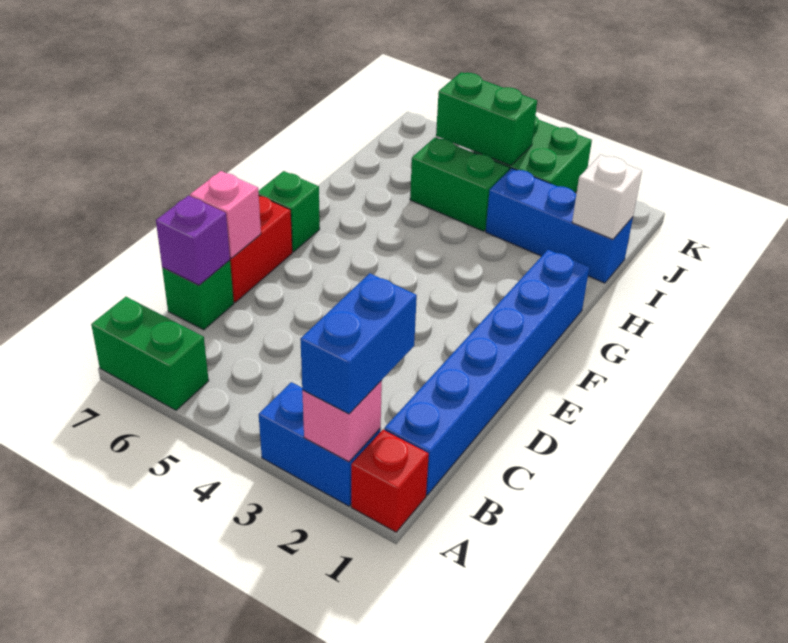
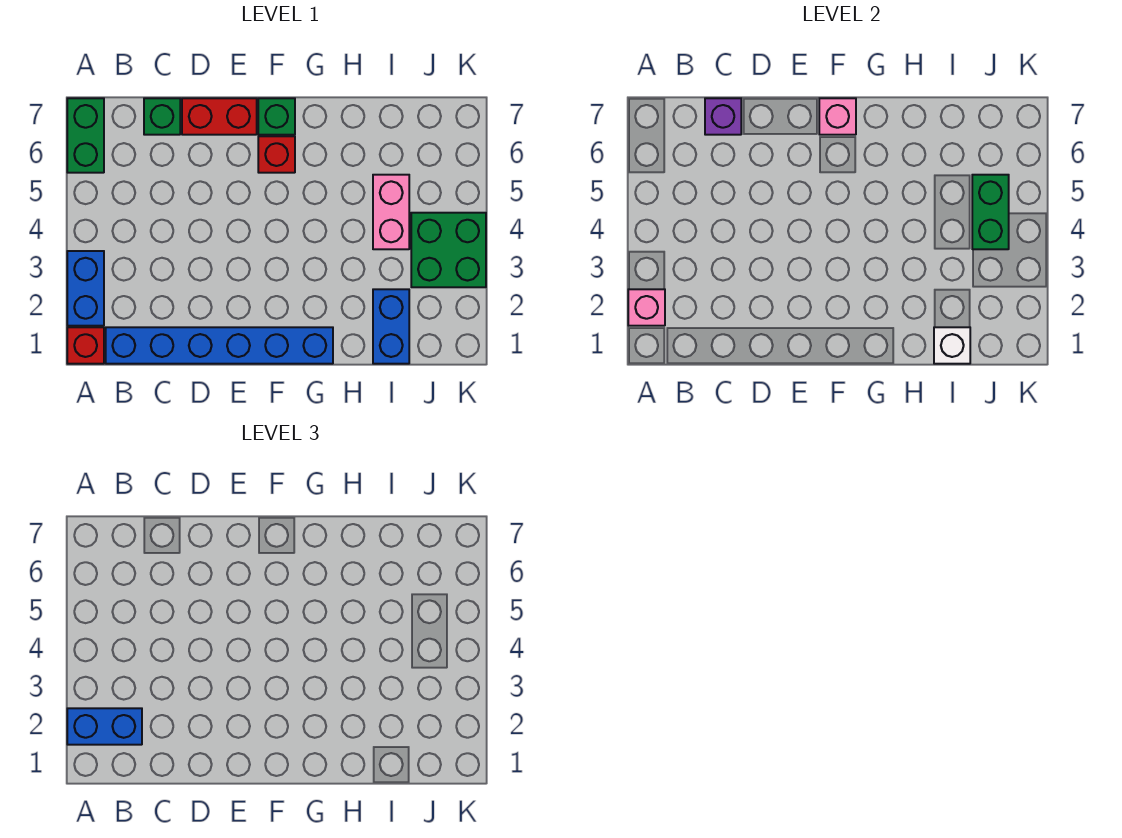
pink 1x1 brick [190,171,261,258] -> pink 1x1 brick moved to [819,98,856,135]
none -> red 1x1 brick [258,136,295,173]
blue 1x3 brick [486,168,633,283] -> blue 1x2 brick [373,289,409,364]
green 1x2 brick [410,138,510,231] -> pink 1x2 brick [373,175,409,249]

